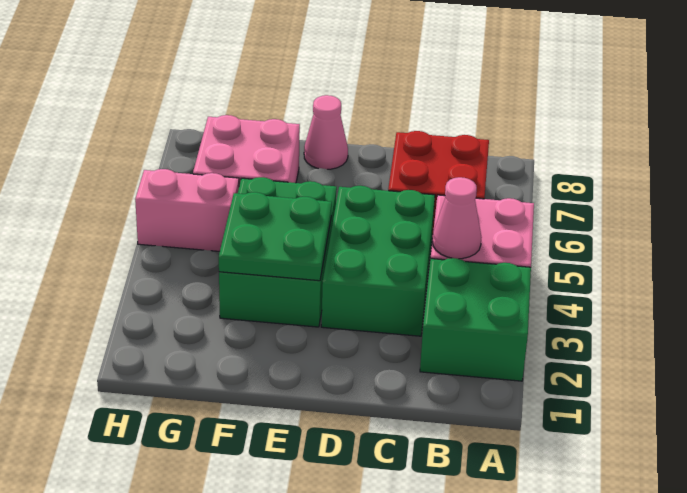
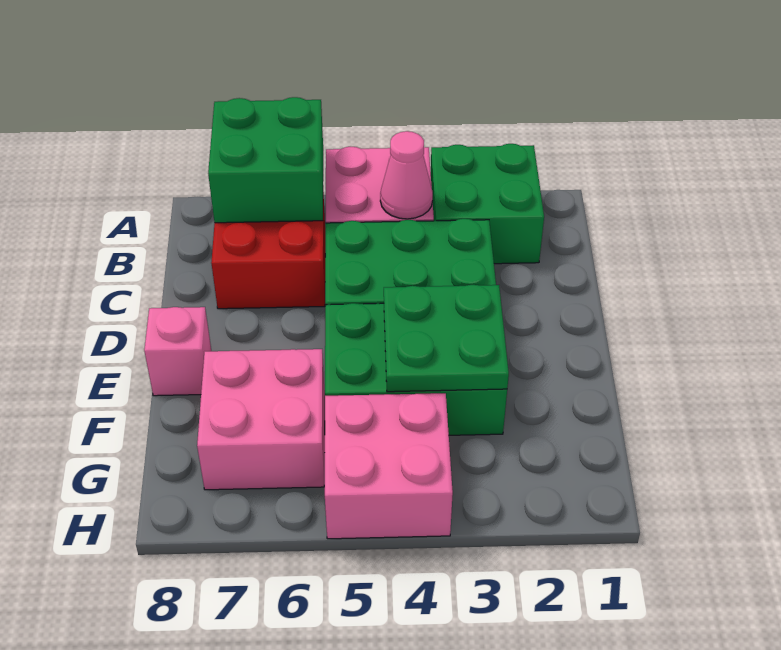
none -> green 2x2 brick [208,97,323,223]
pink 1x1 cone [304,95,348,169] -> pink 1x1 brick [144,307,211,396]
pink 1x2 brick [135,169,239,251] -> pink 2x2 brick [325,393,453,539]

